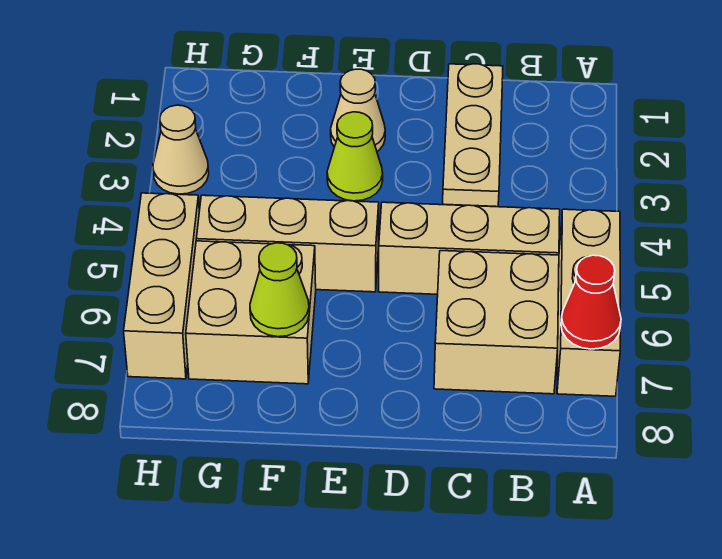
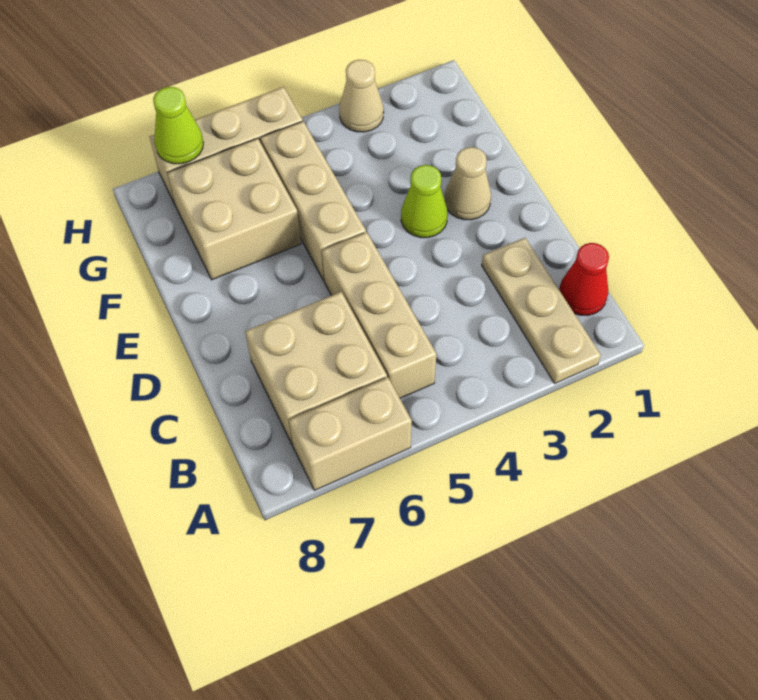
tan 1x3 brick [557,209,620,396] -> tan 1x2 brick [289,377,412,490]
red 1x1 cone [561,255,621,349] -> red 1x1 cone moved to [559,243,609,316]
tan 1x3 plate [443,64,503,207] -> tan 1x3 plate turned to [482,238,601,383]
lime 1x1 cone [250,243,309,337] -> lime 1x1 cone moved to [153,87,204,164]

